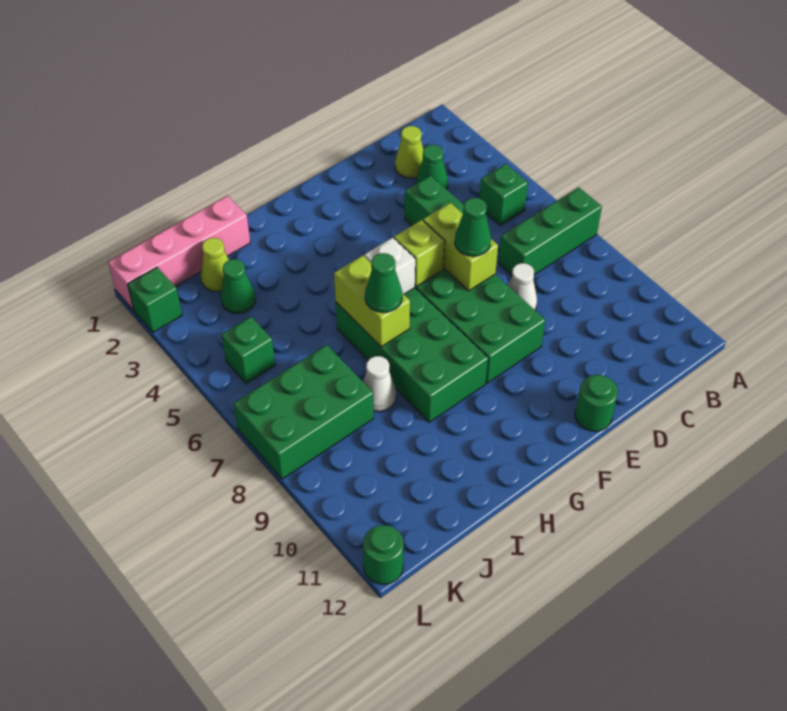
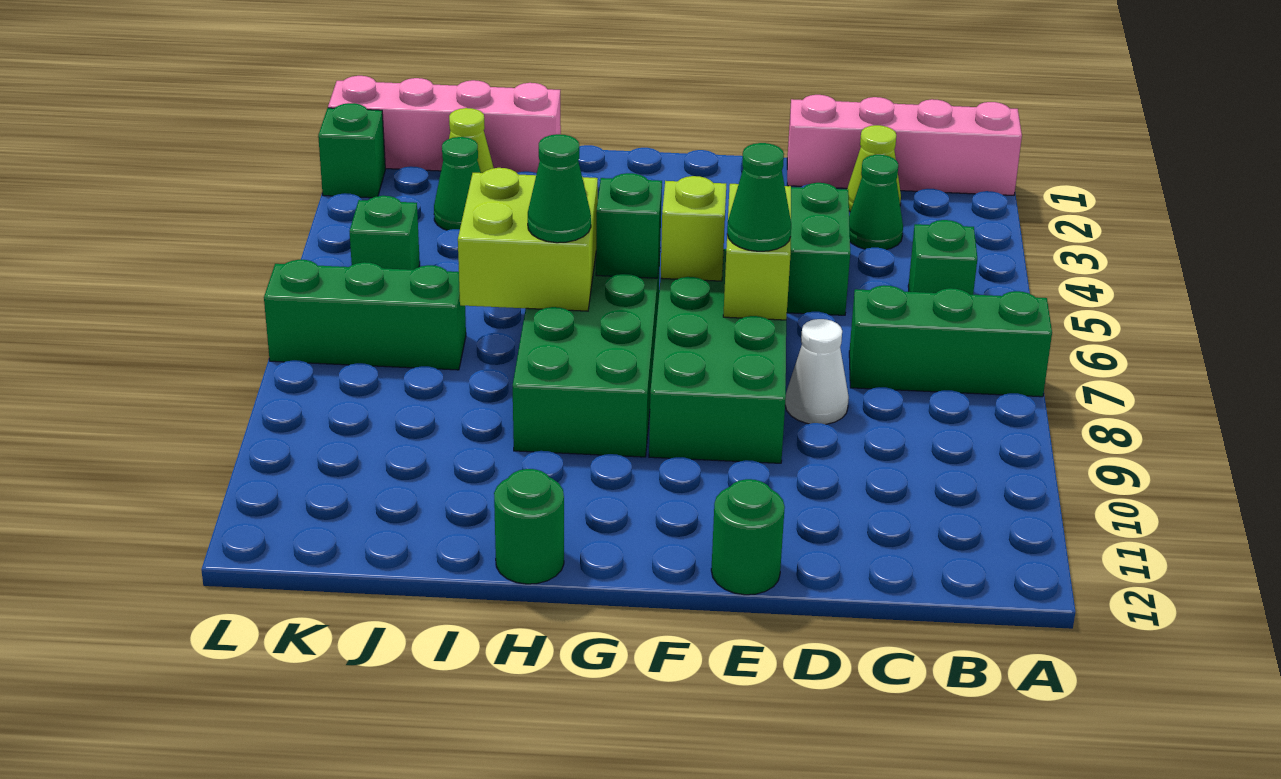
none -> pink 1x4 brick [787,95,1022,195]
white 1x1 brick [364,237,415,294] -> green 1x1 brick [596,173,662,278]
lime 1x2 brick [334,256,410,347] -> lime 2x2 brick [458,168,598,311]
white 1x1 cone [363,356,396,412] -> none
green 2x3 brick [233,345,374,479] -> green 1x3 brick [264,260,466,370]
green 1x1 round brick [363,525,404,584] -> green 1x1 round brick moved to [494,469,564,584]

